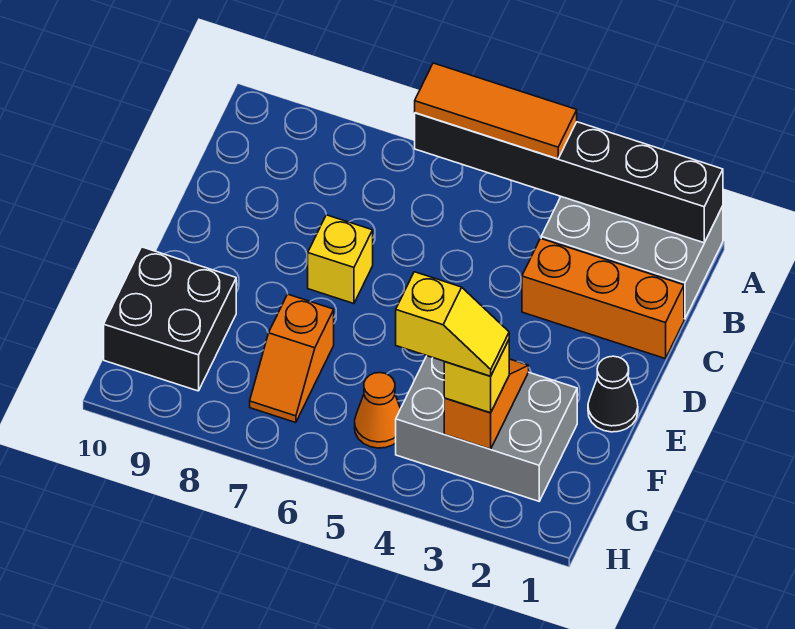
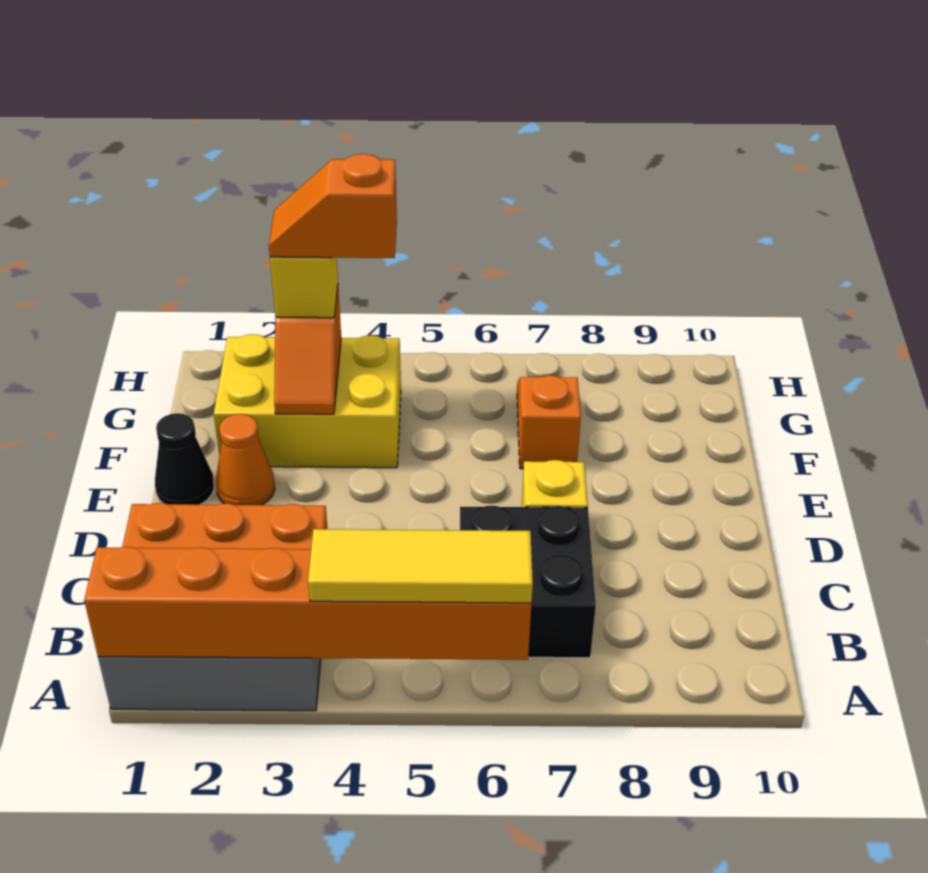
black 1x6 brick [415,113,723,243] -> orange 1x6 brick [84,547,532,660]
orange 1x3 tile [415,63,577,159] -> yellow 1x3 tile [308,529,533,603]
grey 2x3 brick [396,356,577,501] -> yellow 2x3 brick [214,334,401,468]
black 2x2 brick [104,247,236,391] -> black 2x2 brick moved to [460,505,596,658]
yellow 1x2 slope [396,272,509,376] -> orange 1x2 slope [269,154,397,258]
orange 1x1 cone [355,373,401,448] -> orange 1x1 cone moved to [216,414,275,505]

